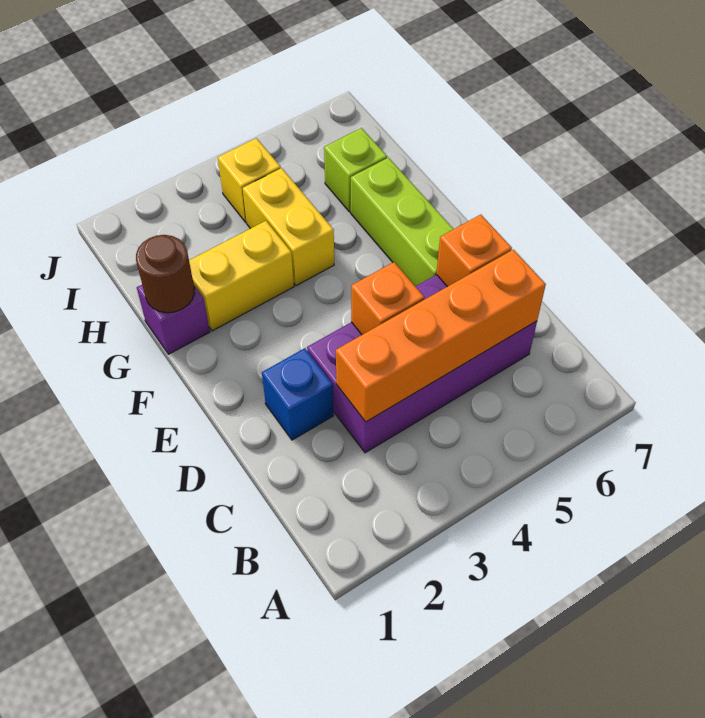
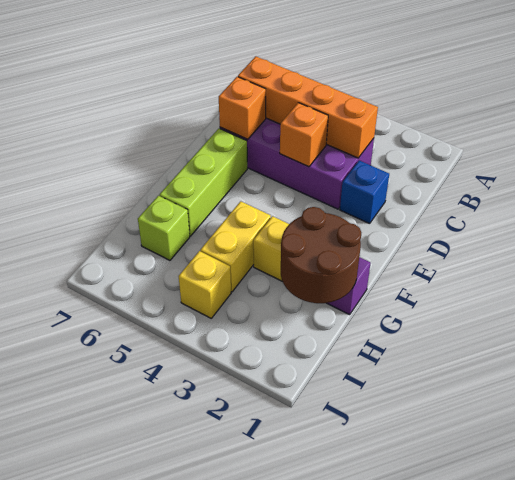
brown 1x1 round brick [136,235,194,313] -> brown 2x2 round brick [281,207,361,303]

